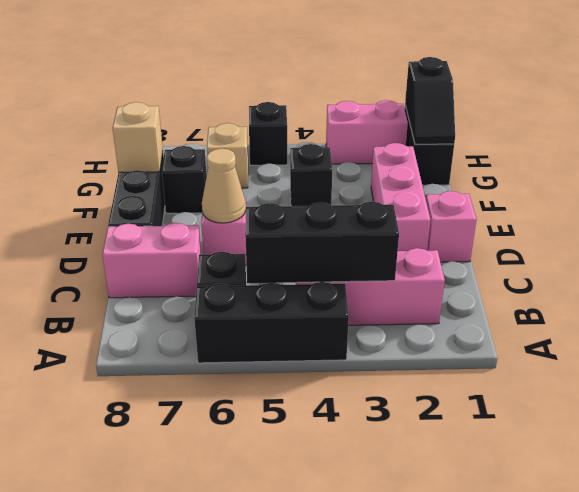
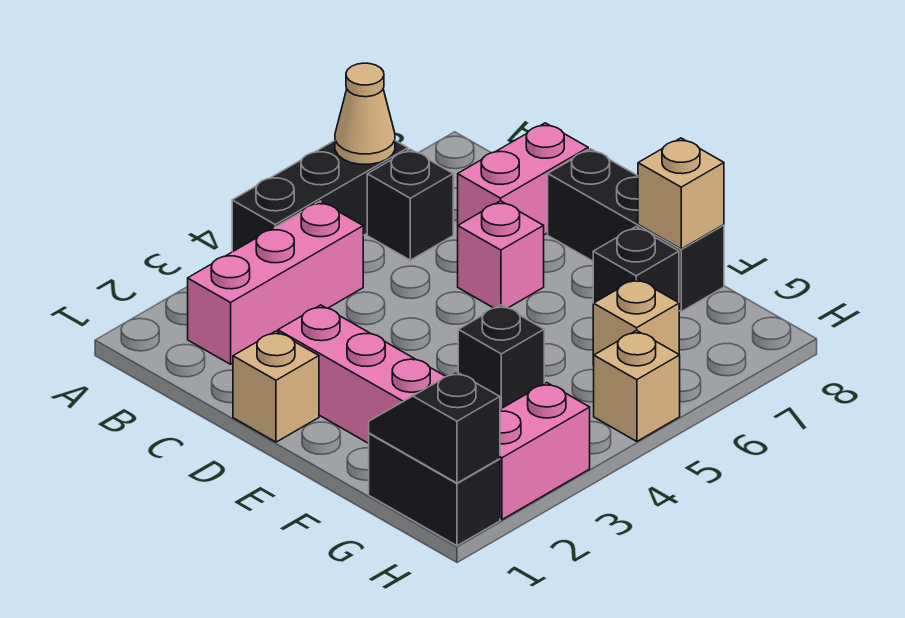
black 1x3 brick [245,202,399,283] -> none
pink 1x1 brick [426,191,477,262] -> tan 1x1 brick [233,331,319,442]
tan 1x1 cone [202,149,246,223] -> tan 1x1 cone moved to [335,63,395,164]
black 1x1 brick [249,102,287,165] -> tan 1x1 brick [594,330,680,442]

